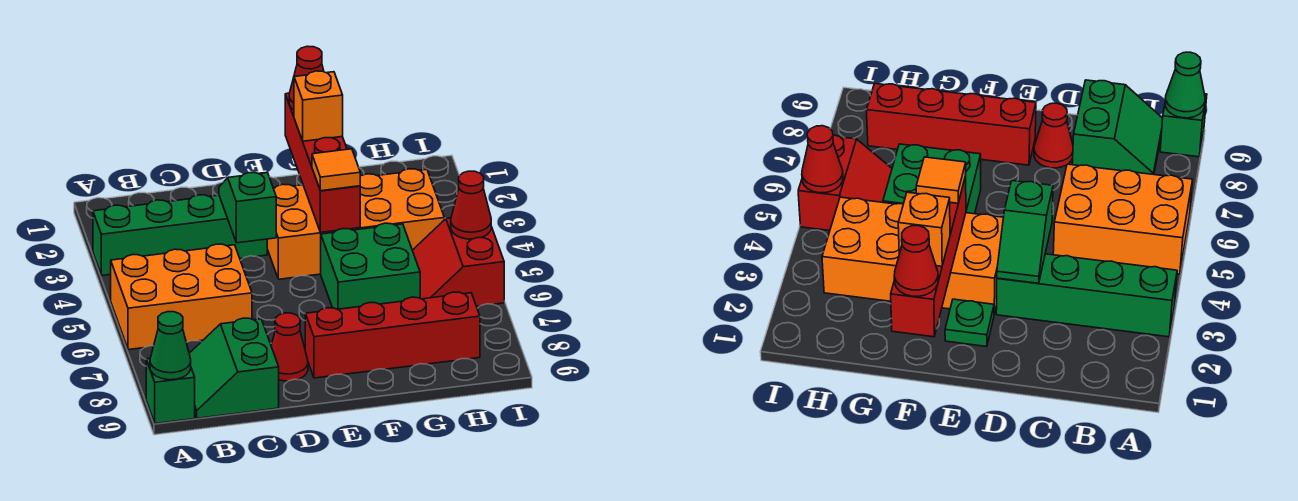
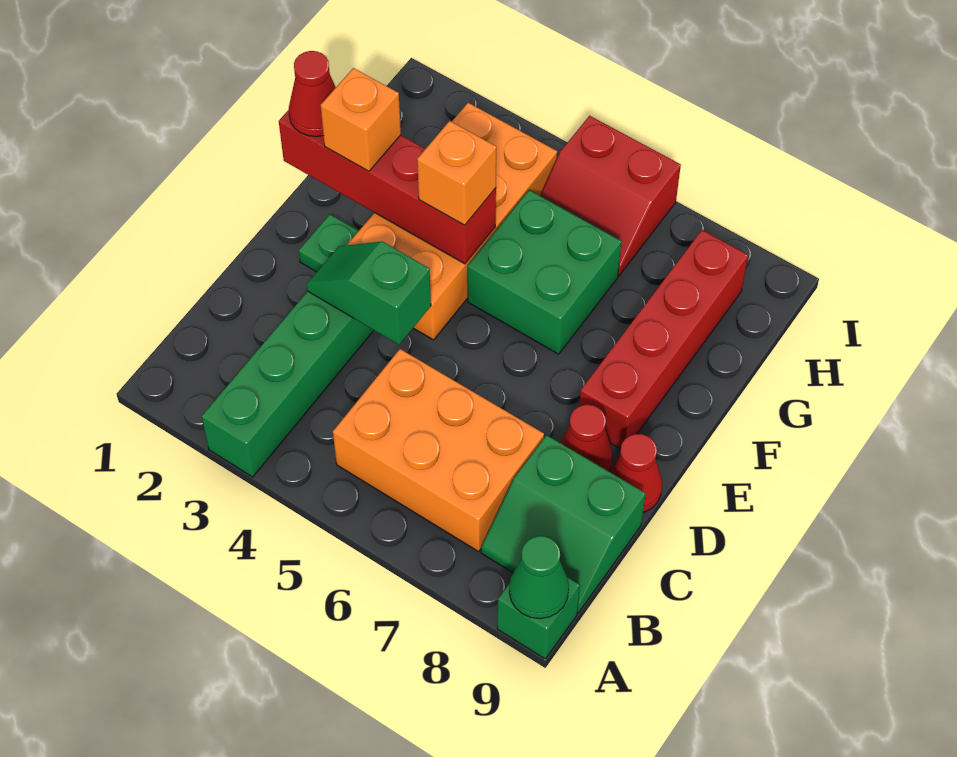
orange 2x3 brick [111,244,252,350] -> orange 2x3 brick turned to [333,349,544,551]
orange 1x1 tile [312,149,360,191] -> orange 1x1 brick [417,121,496,225]
red 1x1 cone [451,171,491,239] -> red 1x1 cone moved to [610,434,662,512]

